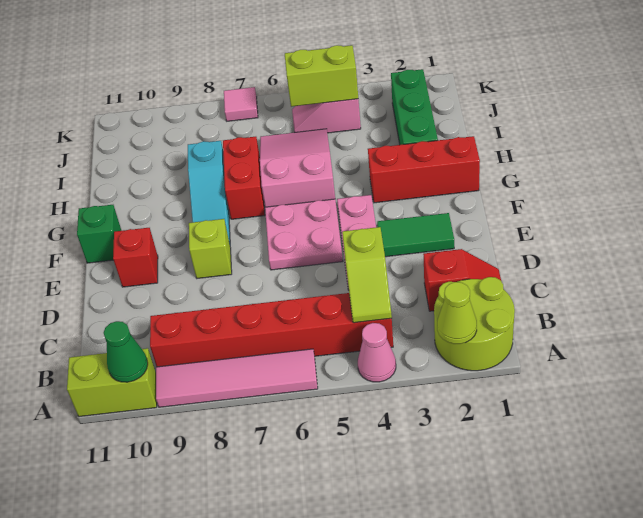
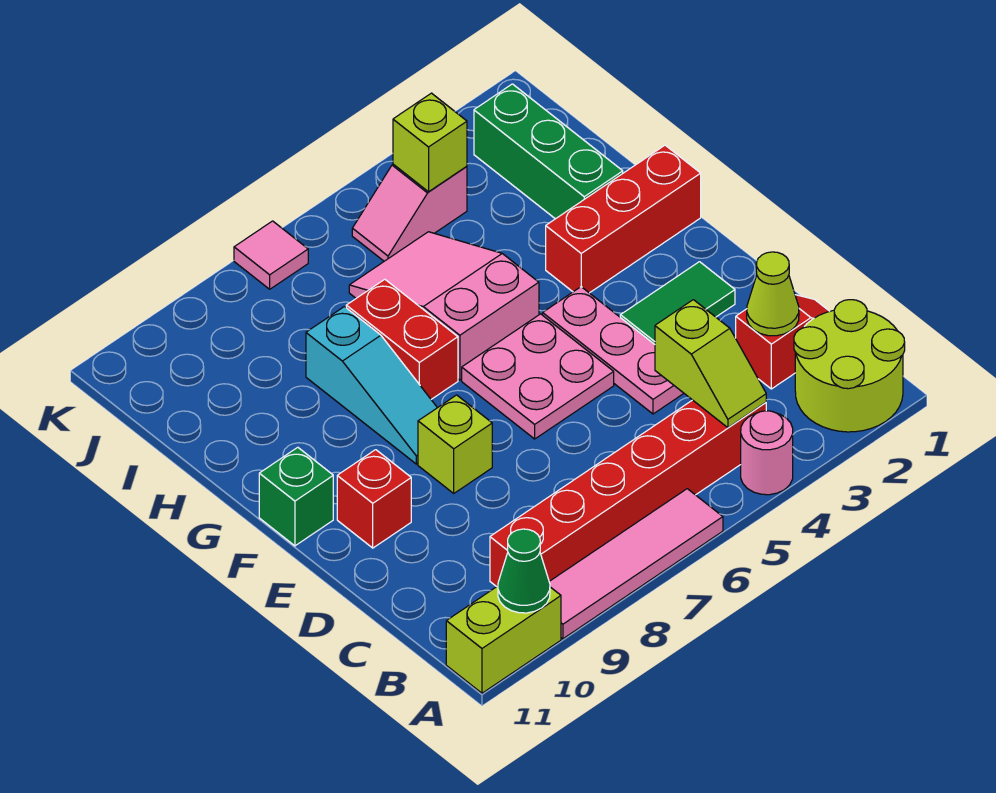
lime 1x1 cone [437,282,477,344] -> lime 1x1 cone moved to [747,252,799,336]
pink 1x1 cone [358,323,396,382] -> pink 1x1 round brick [741,411,793,495]
lime 1x2 brick [285,45,358,107] -> lime 1x1 brick [393,93,467,192]

